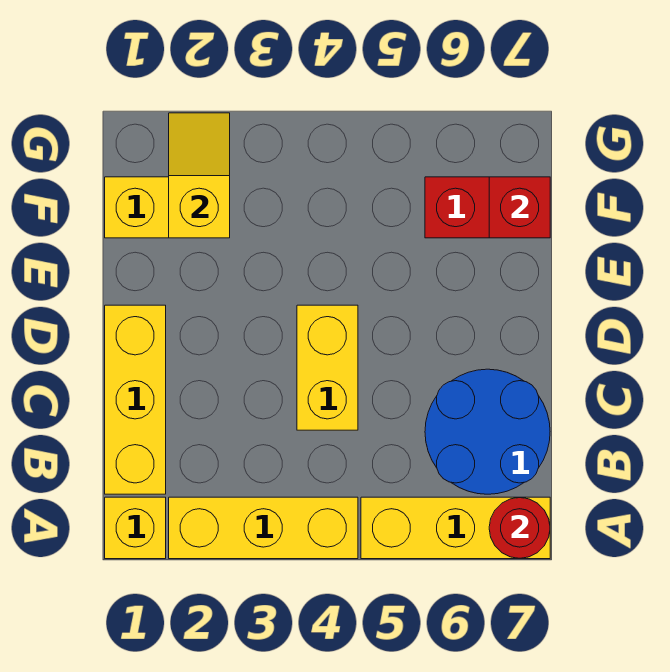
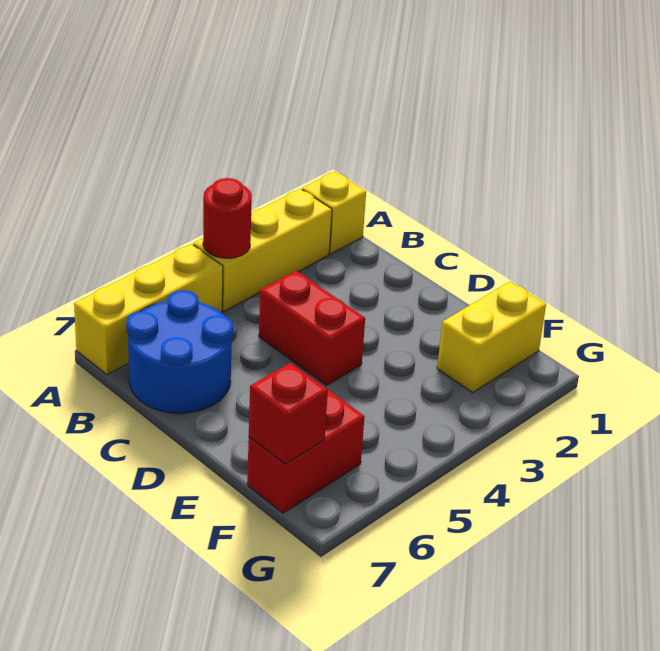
red 1x1 round brick [489,498,550,558] -> red 1x1 round brick moved to [203,178,252,258]
yellow 1x3 brick [105,305,166,494] -> none
yellow 1x2 brick [297,305,358,430] -> red 1x2 brick [259,271,365,385]
yellow 1x2 slope [169,113,230,238] -> none

